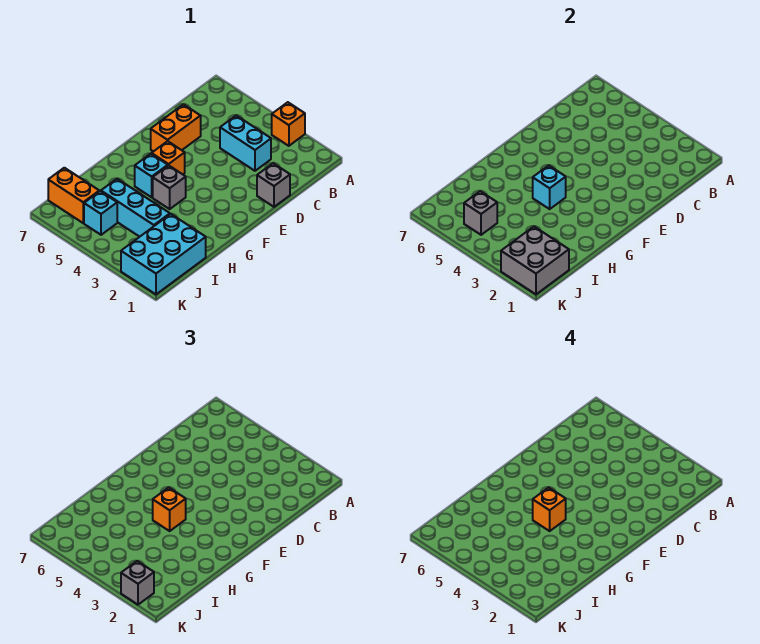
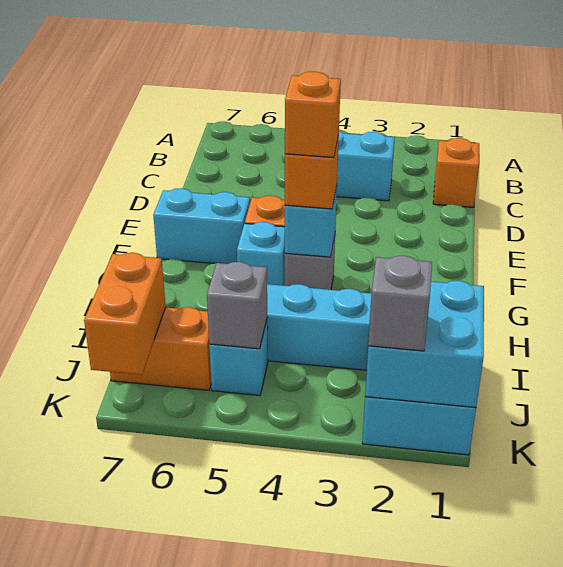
orange 1x1 brick [272,102,305,146] -> orange 1x1 brick moved to [433,138,479,208]
grey 1x1 brick [257,163,290,207] -> none
orange 1x2 brick [151,105,201,152] -> orange 1x2 brick moved to [84,253,166,375]
none -> cyan 1x2 brick [153,188,250,264]
grey 2x2 brick [501,227,569,294] -> cyan 2x2 brick [365,281,484,408]

